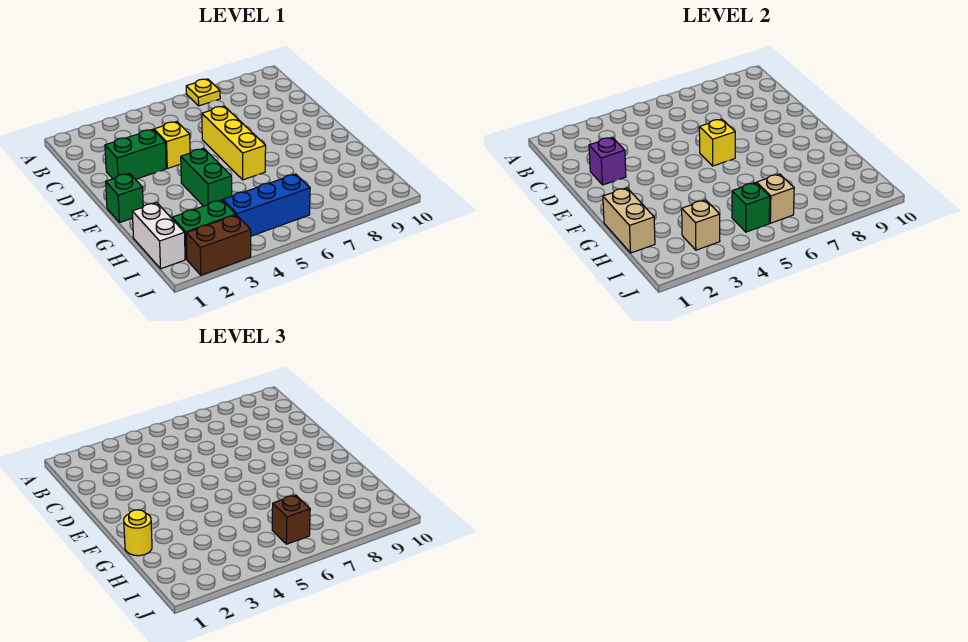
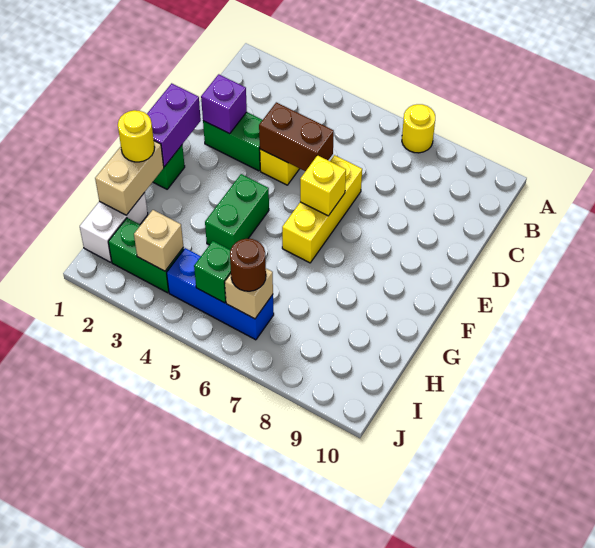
yellow 1x1 plate [186,79,220,106] -> yellow 1x1 round brick [402,104,435,153]
none -> purple 1x2 brick [147,83,201,167]
brown 1x1 brick [272,495,310,544] -> brown 1x1 round brick [230,239,266,291]
brown 1x2 brick [186,215,251,275] -> brown 1x2 brick moved to [259,102,334,171]

